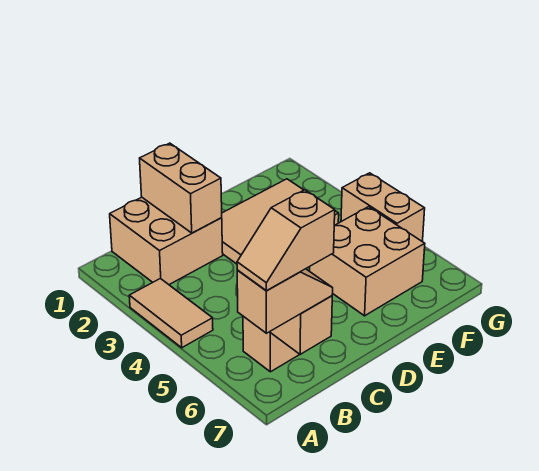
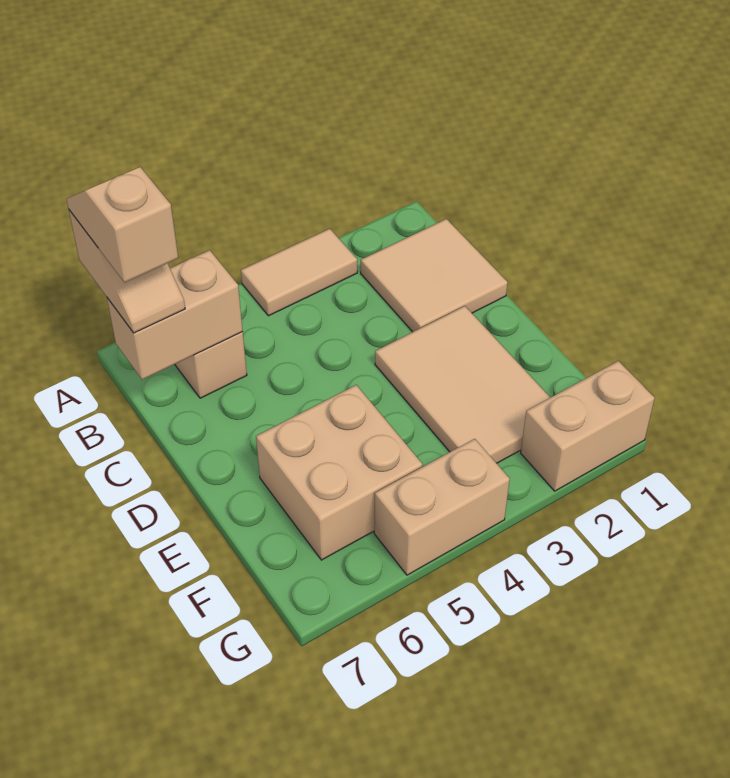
tan 2x2 brick [110,197,223,285] -> tan 2x2 tile [361,219,508,332]
tan 1x2 brick [140,143,222,233] -> tan 1x2 brick moved to [521,361,655,491]

